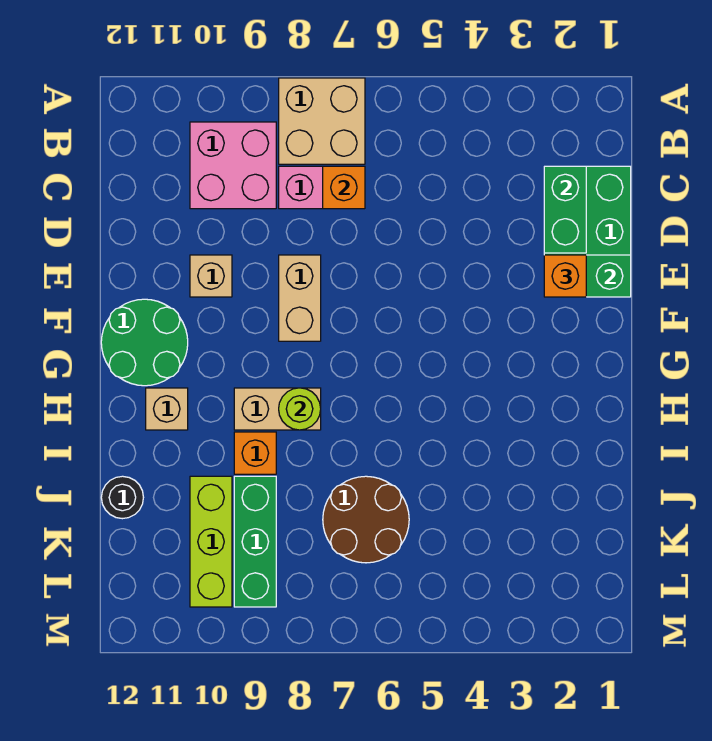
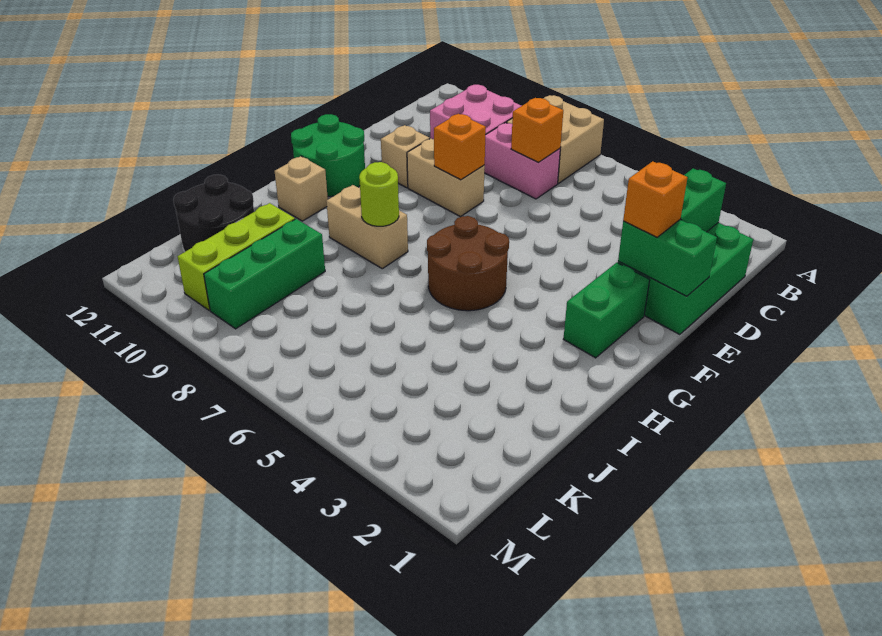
tan 1x2 brick [279,255,321,341] -> tan 1x2 brick turned to [407,138,485,217]
none -> green 1x2 brick [564,263,650,358]
orange 1x1 brick [234,432,276,474] -> orange 1x1 brick moved to [434,114,486,180]
brown 2x2 round brick [323,476,409,563] -> brown 2x2 round brick moved to [427,216,509,311]
black 1x1 round brick [101,476,143,519] -> black 2x2 round brick [173,175,254,252]

